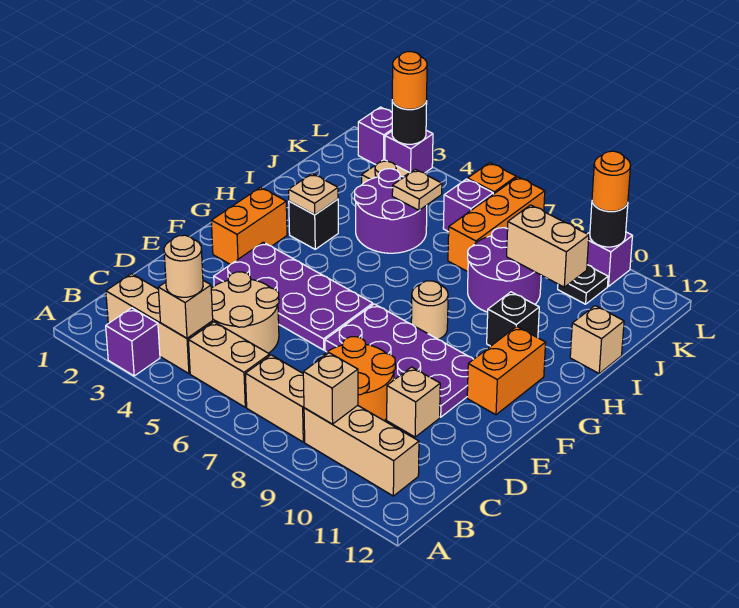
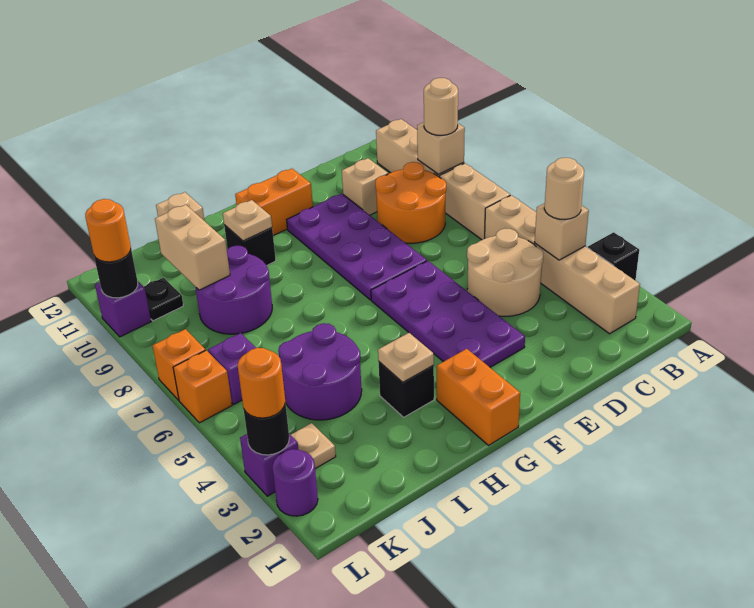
purple 1x1 brick [106,308,160,376] -> black 1x1 brick [588,232,639,281]
orange 1x2 brick [211,187,287,264] -> orange 1x2 brick turned to [437,349,520,445]
tan 1x1 round brick [411,281,448,339] -> tan 1x1 round brick moved to [424,78,458,135]
tan 1x1 plate [392,169,442,210] -> tan 1x1 plate moved to [223,200,272,241]
orange 1x3 brick [448,177,545,272] -> orange 1x1 brick [153,329,206,400]
purple 1x1 brick [358,107,392,165] -> purple 1x1 round brick [272,449,318,516]

